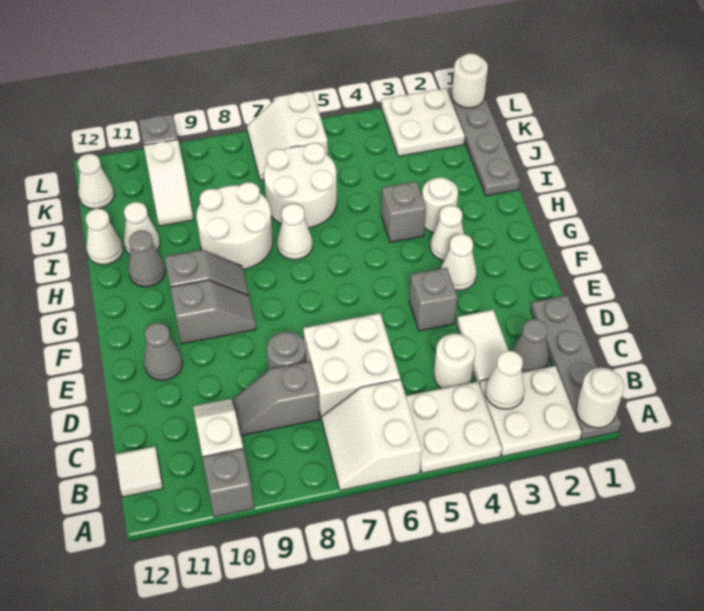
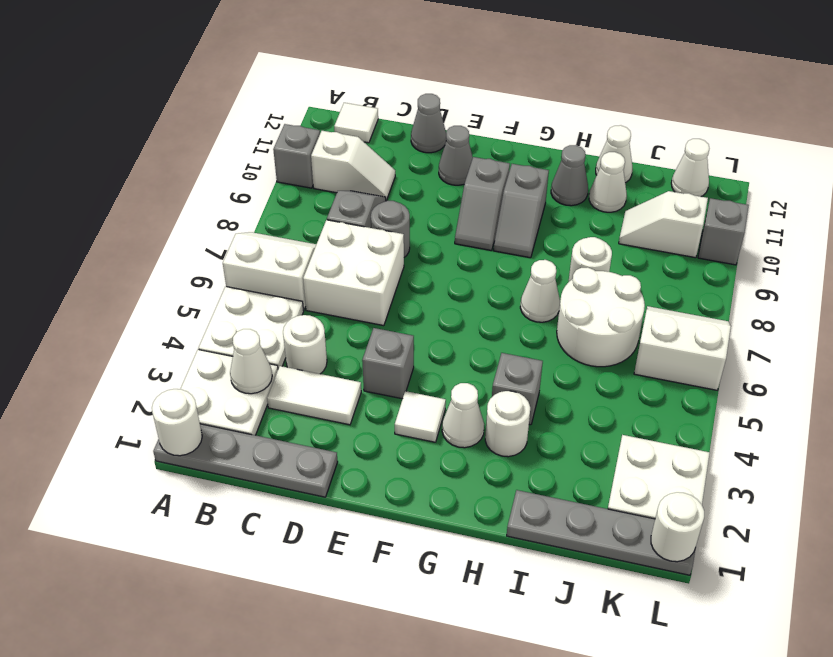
grey 1x1 cone [512,319,549,372] -> grey 1x1 cone moved to [411,94,446,153]
white 1x1 cone [441,234,477,291] -> white 1x1 tile [395,391,446,442]
white 2x2 round brick [196,182,273,270] -> white 1x1 round brick [569,237,612,281]

